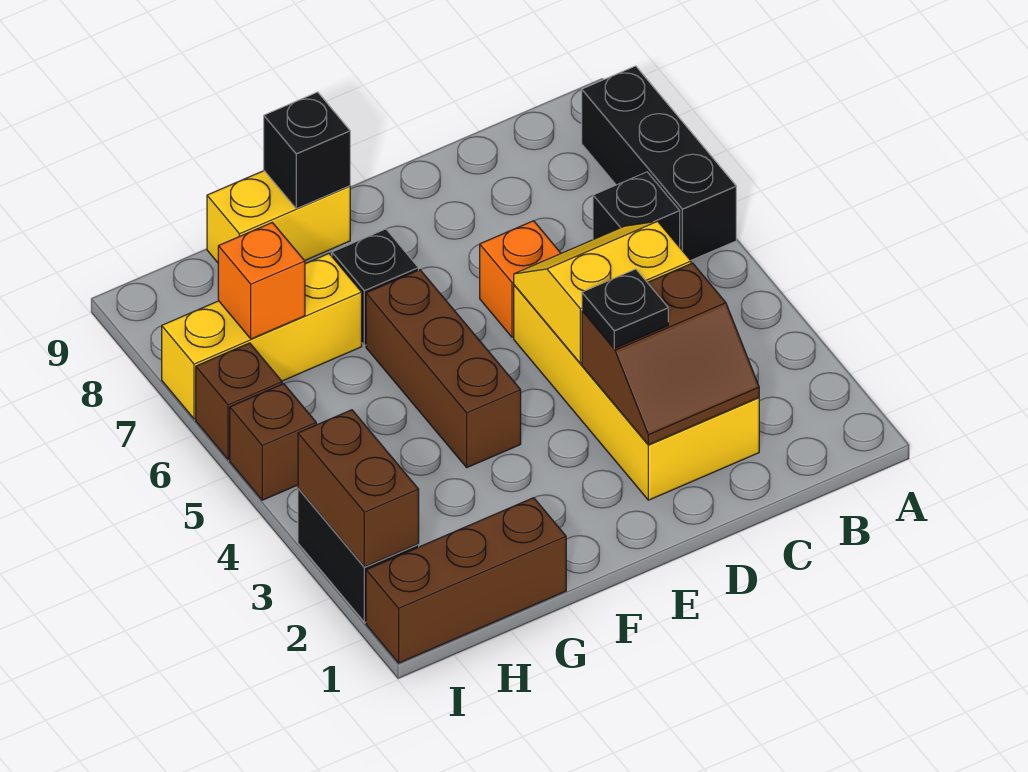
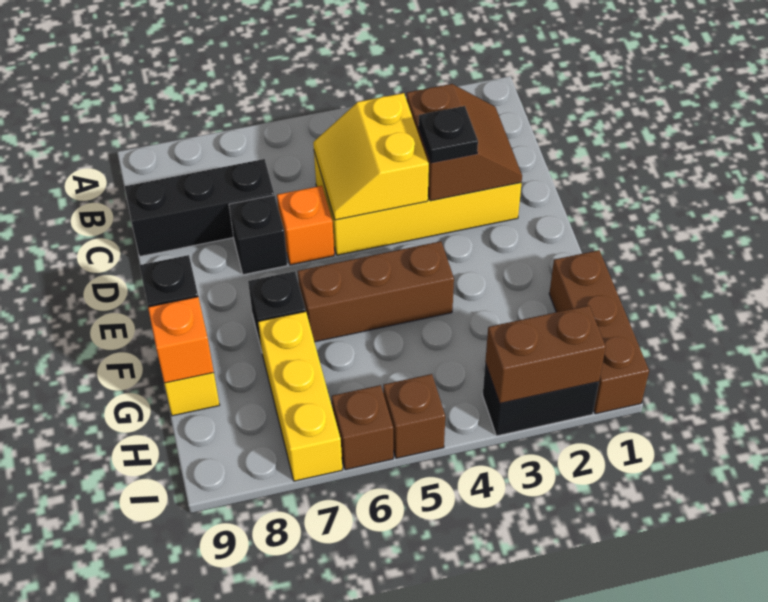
black 1x3 brick [582,66,736,260] -> black 1x3 brick moved to [125,159,274,256]
black 1x1 brick [593,172,680,247] -> black 1x1 brick moved to [229,195,287,275]
orange 1x1 brick [218,223,305,339] -> orange 1x1 brick moved to [148,297,214,383]

